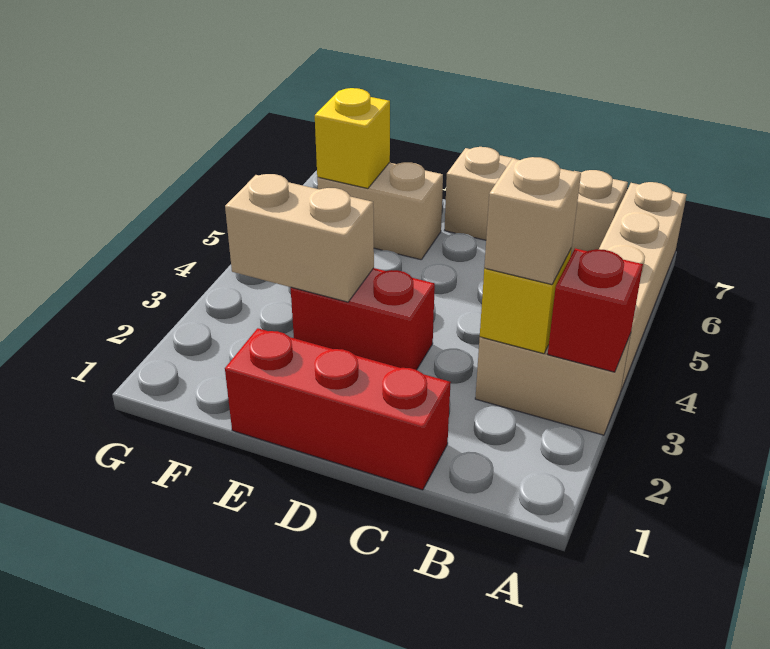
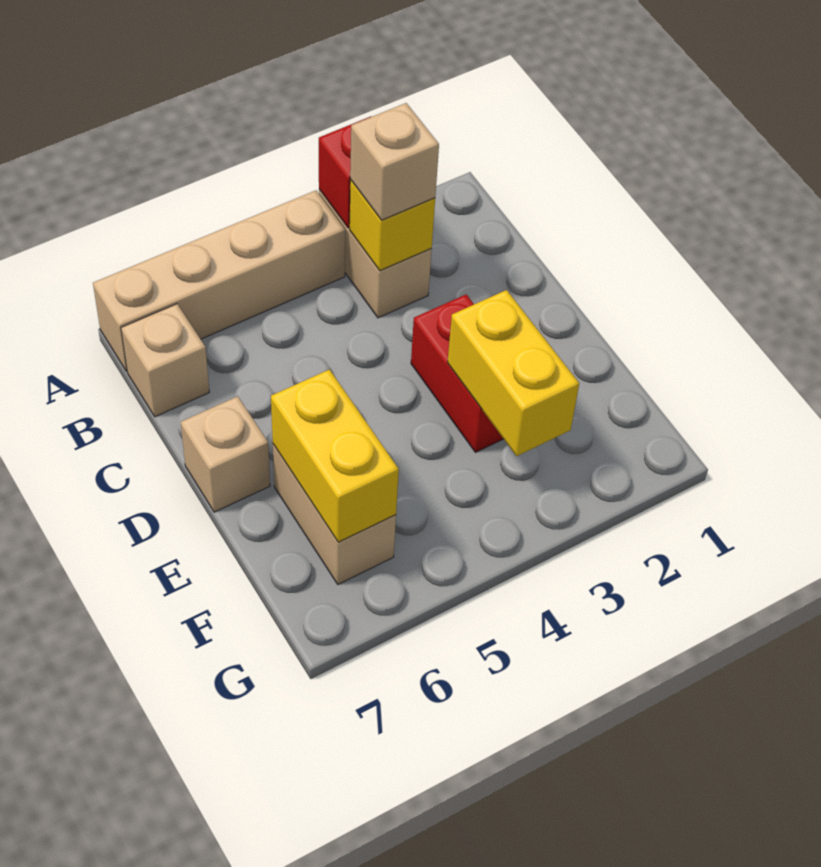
red 1x3 brick [225,328,451,490] -> none
tan 1x2 brick [225,174,374,302] -> yellow 1x2 brick [448,290,579,456]
yellow 1x1 brick [315,88,390,189] -> yellow 1x2 brick [271,369,399,542]

